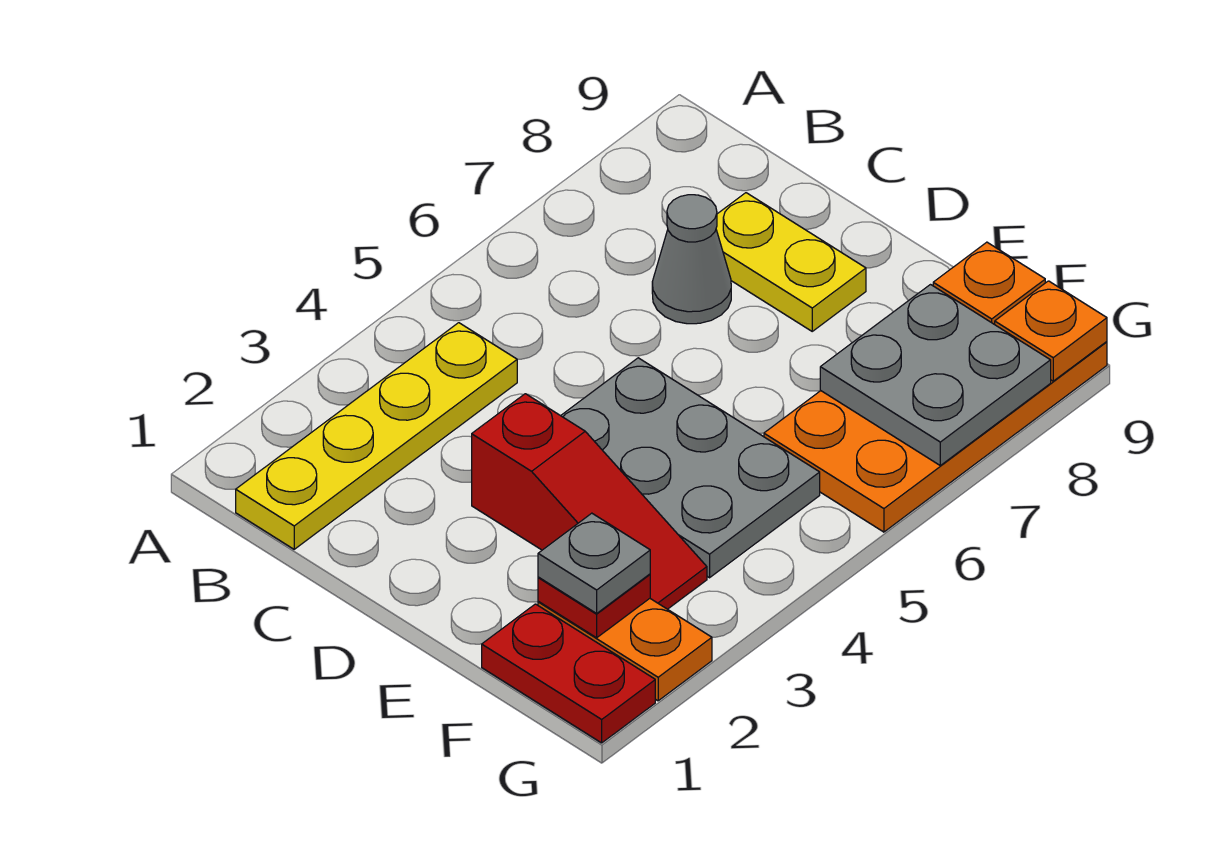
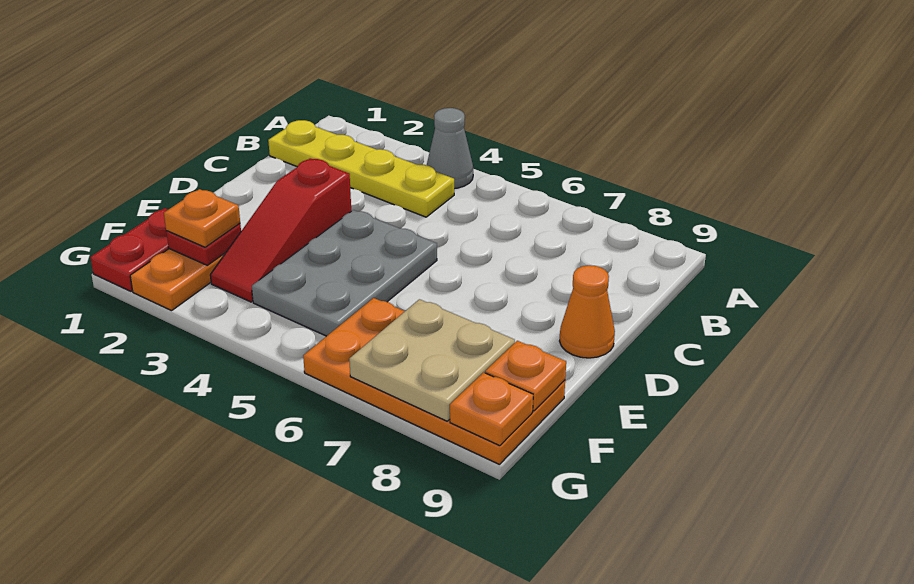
grey 1x1 cone [652,195,731,324] -> grey 1x1 cone moved to [427,108,473,189]
yellow 1x2 plate [716,193,866,331] -> none
none -> orange 1x1 cone [560,265,615,358]
grey 1x1 plate [538,513,650,613] -> orange 1x1 plate [164,189,240,247]
grey 2x2 plate [820,285,1051,465] -> tan 2x2 plate [349,299,515,421]

